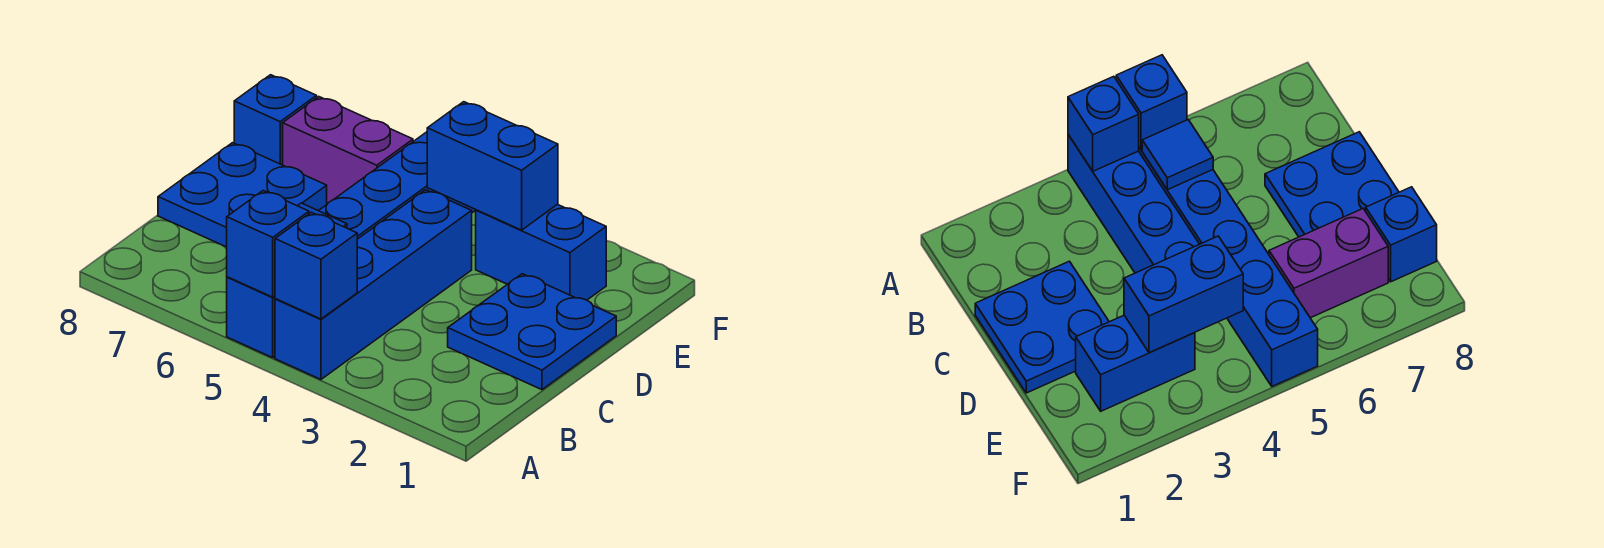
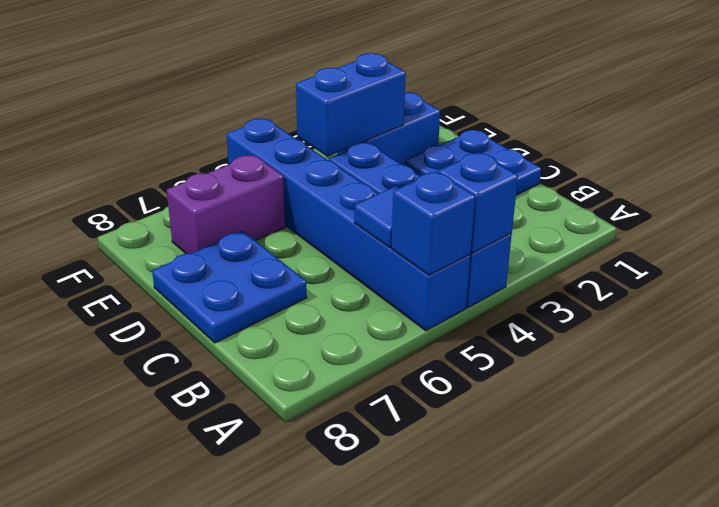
blue 1x1 brick [234,75,317,165] -> none

